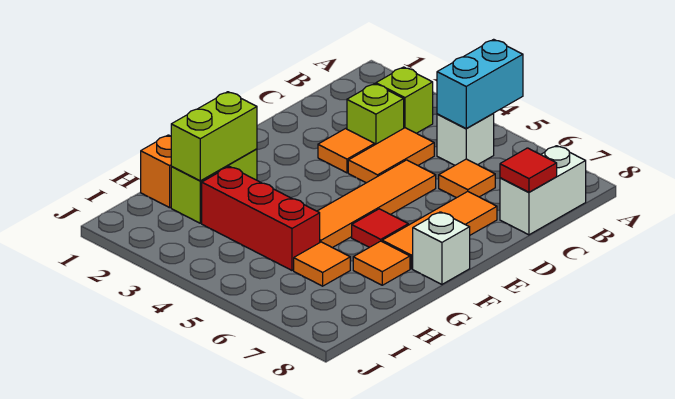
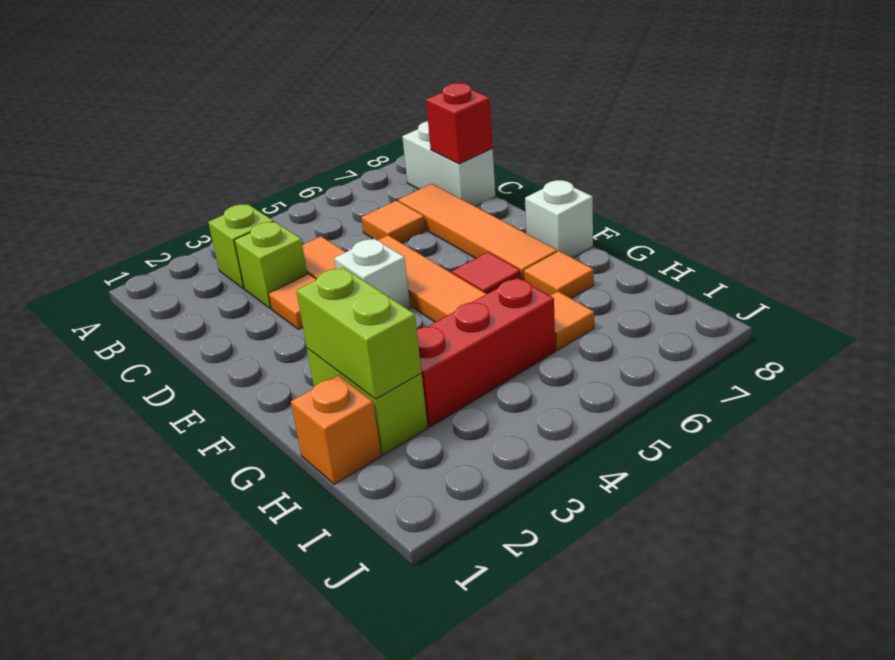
cyan 1x2 brick [437,39,523,129] -> none
white 1x1 brick [437,114,494,165] -> white 1x1 brick moved to [334,239,410,309]
red 1x1 tile [500,148,557,192] -> red 1x1 brick [426,83,493,164]
orange 1x3 tile [382,192,497,269] -> orange 1x4 tile [398,184,557,280]

